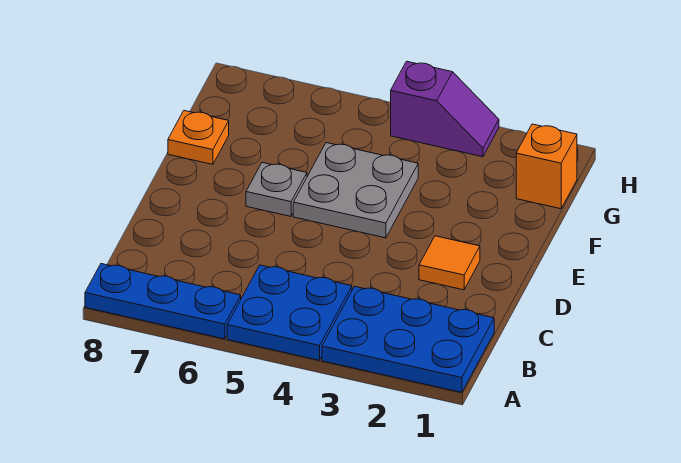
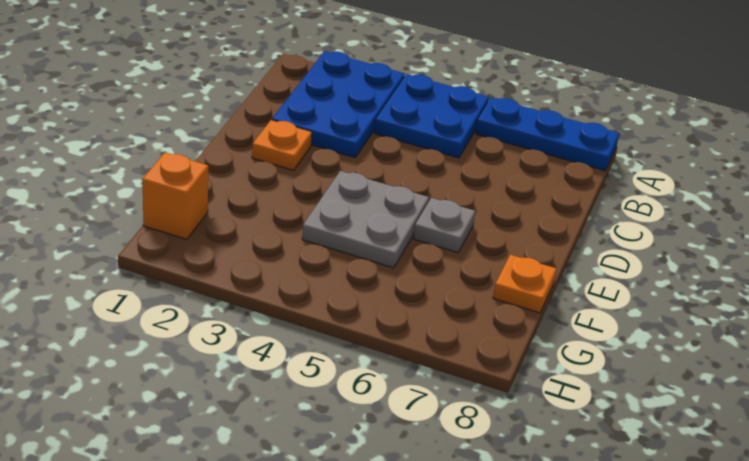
blue 2x3 plate [322,286,494,392] -> blue 2x3 plate turned to [272,51,405,158]
orange 1x1 tile [419,236,480,290] -> orange 1x1 plate [252,120,312,170]
purple 1x2 slope [391,61,499,157] -> none

